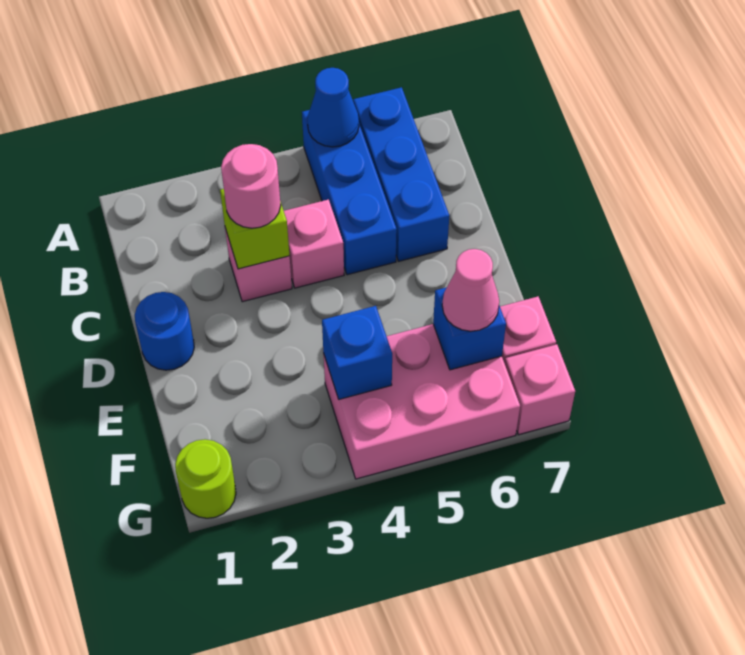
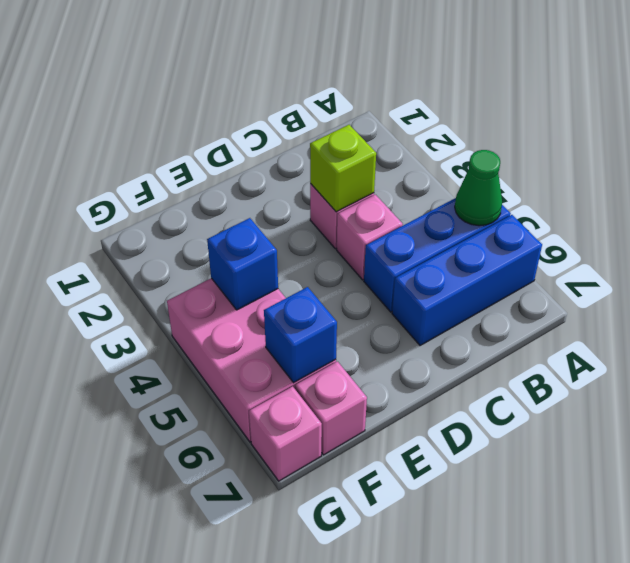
blue 1x1 cone [307,68,359,147] -> green 1x1 cone [455,150,502,226]
pink 1x1 round brick [221,144,281,228] -> none
blue 1x1 round brick [135,292,194,370] -> none
pink 1x1 cone [442,249,499,331] -> none
lime 1x1 round brick [175,439,236,518] -> none

